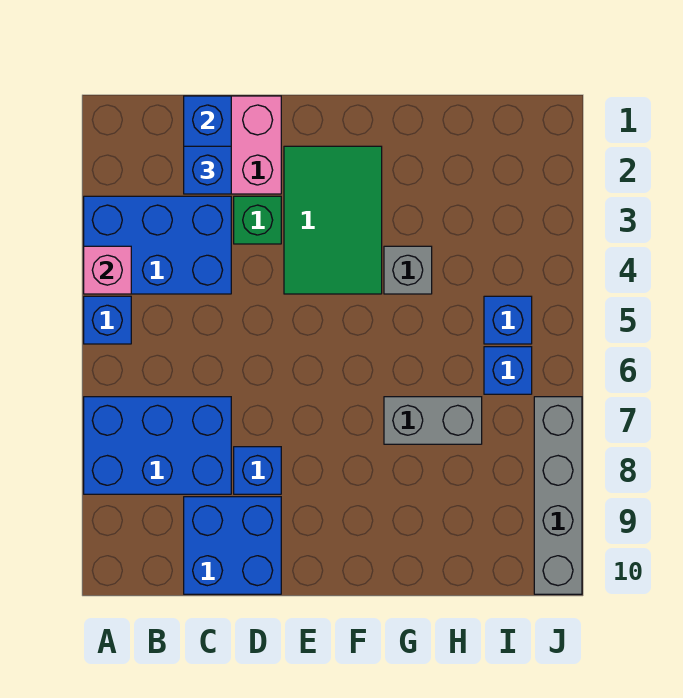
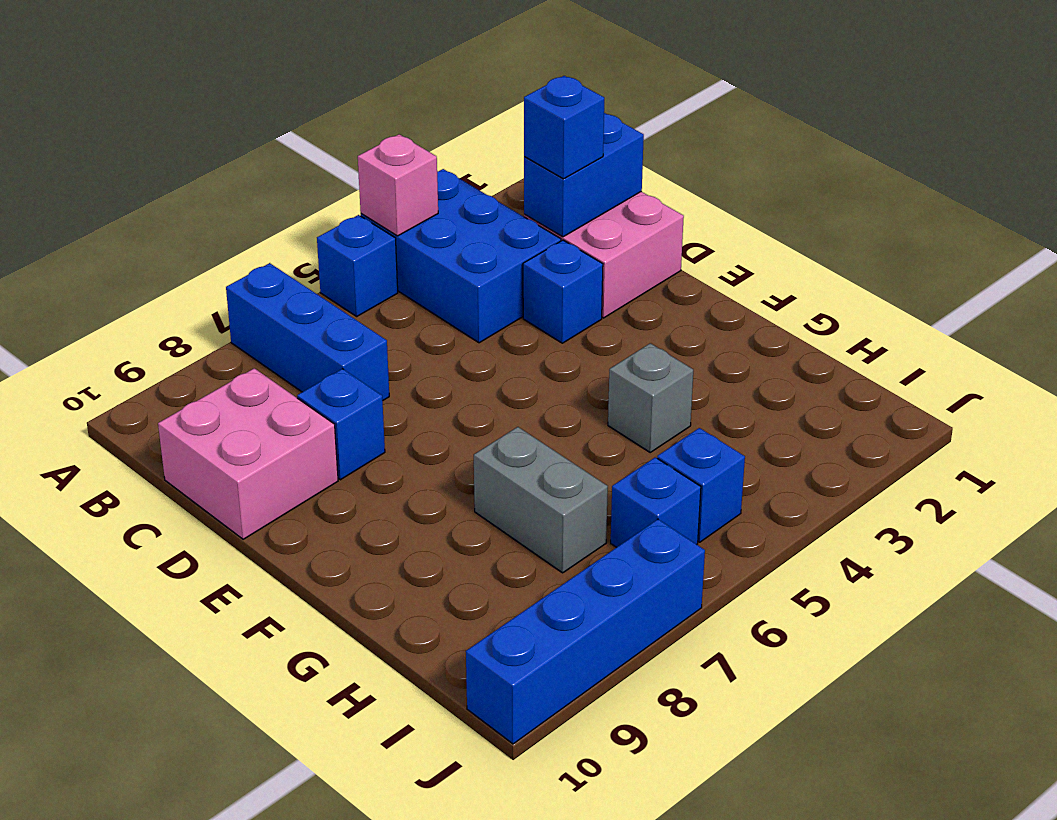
blue 2x3 brick [84,397,231,494] -> blue 1x3 brick [226,263,389,401]
blue 2x2 brick [184,497,281,594] -> pink 2x2 brick [158,368,338,539]
green 1x1 brick [234,196,281,244] -> blue 1x1 brick [523,240,603,343]
green 2x3 tile [284,146,382,294] -> none
grey 1x4 brick [534,397,582,594] -> blue 1x4 brick [466,519,705,744]

